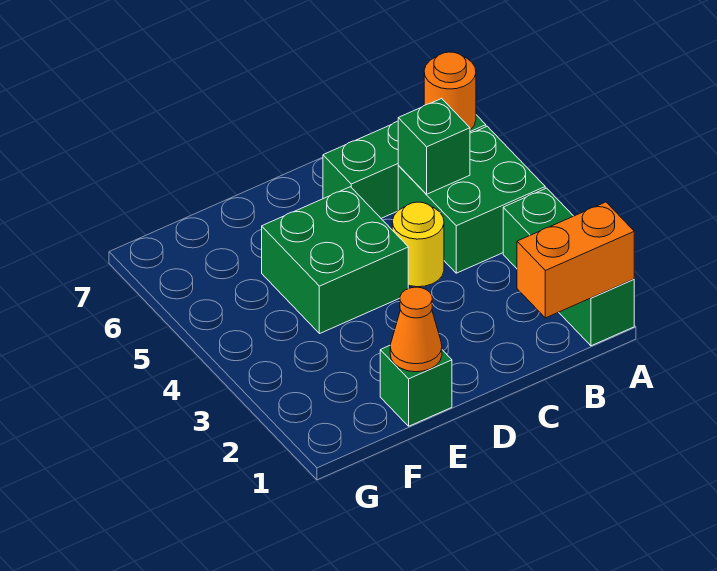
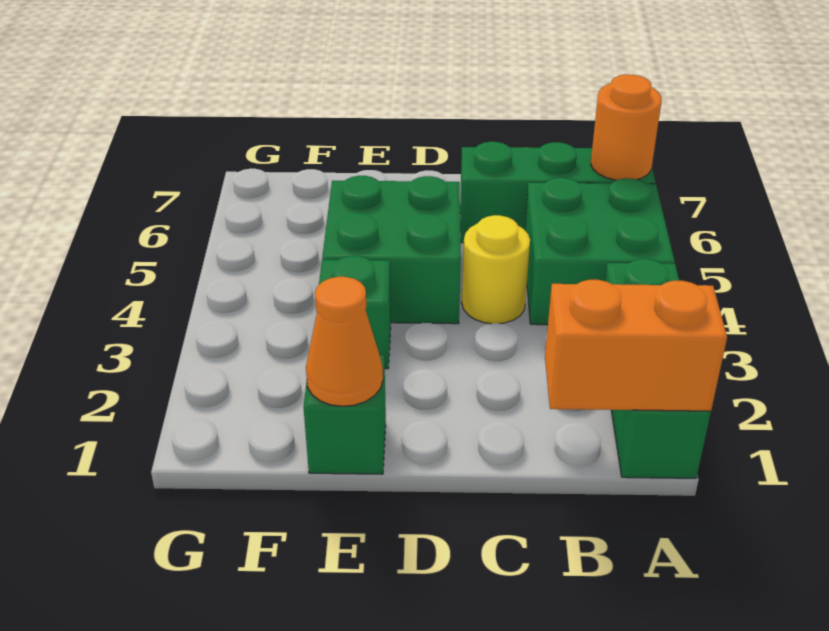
green 1x1 brick [398,98,470,194] -> green 1x1 brick moved to [319,256,391,369]

